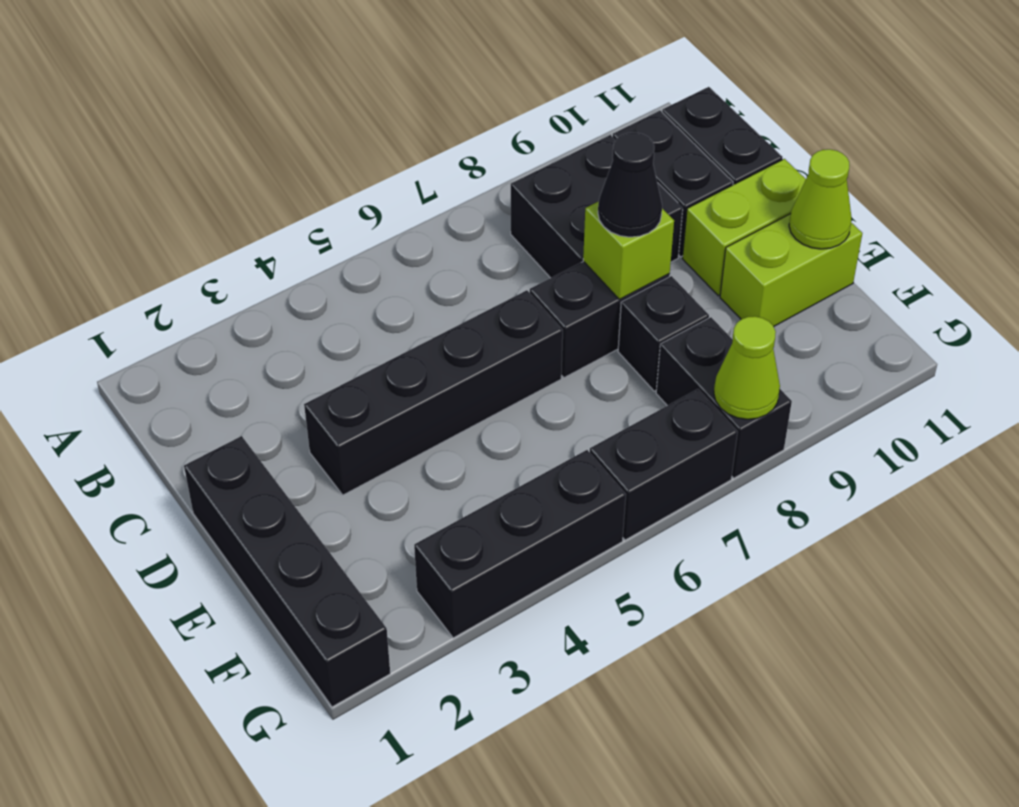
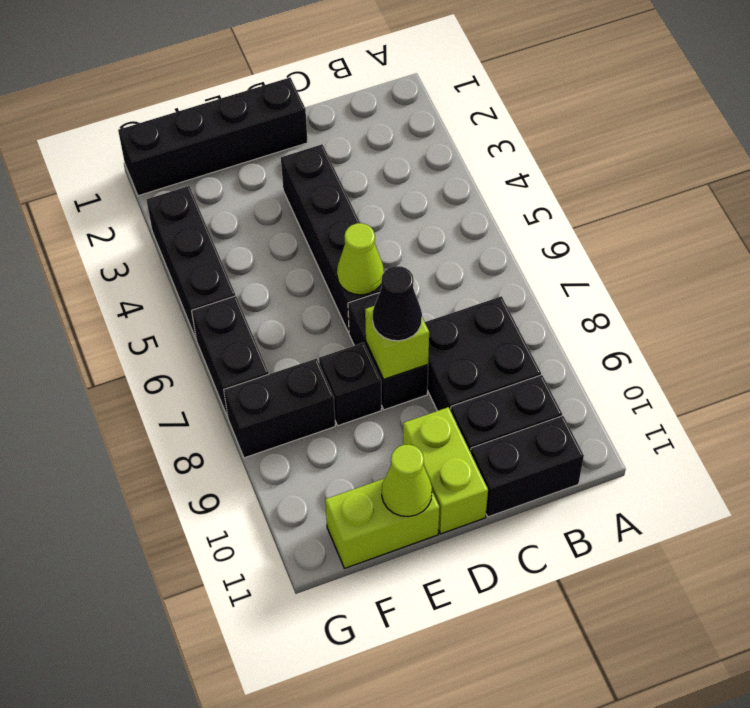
lime 1x2 brick [720,214,862,326] -> lime 1x2 brick turned to [325,478,440,568]
lime 1x1 cone [714,316,780,419] -> lime 1x1 cone moved to [337,223,384,295]

